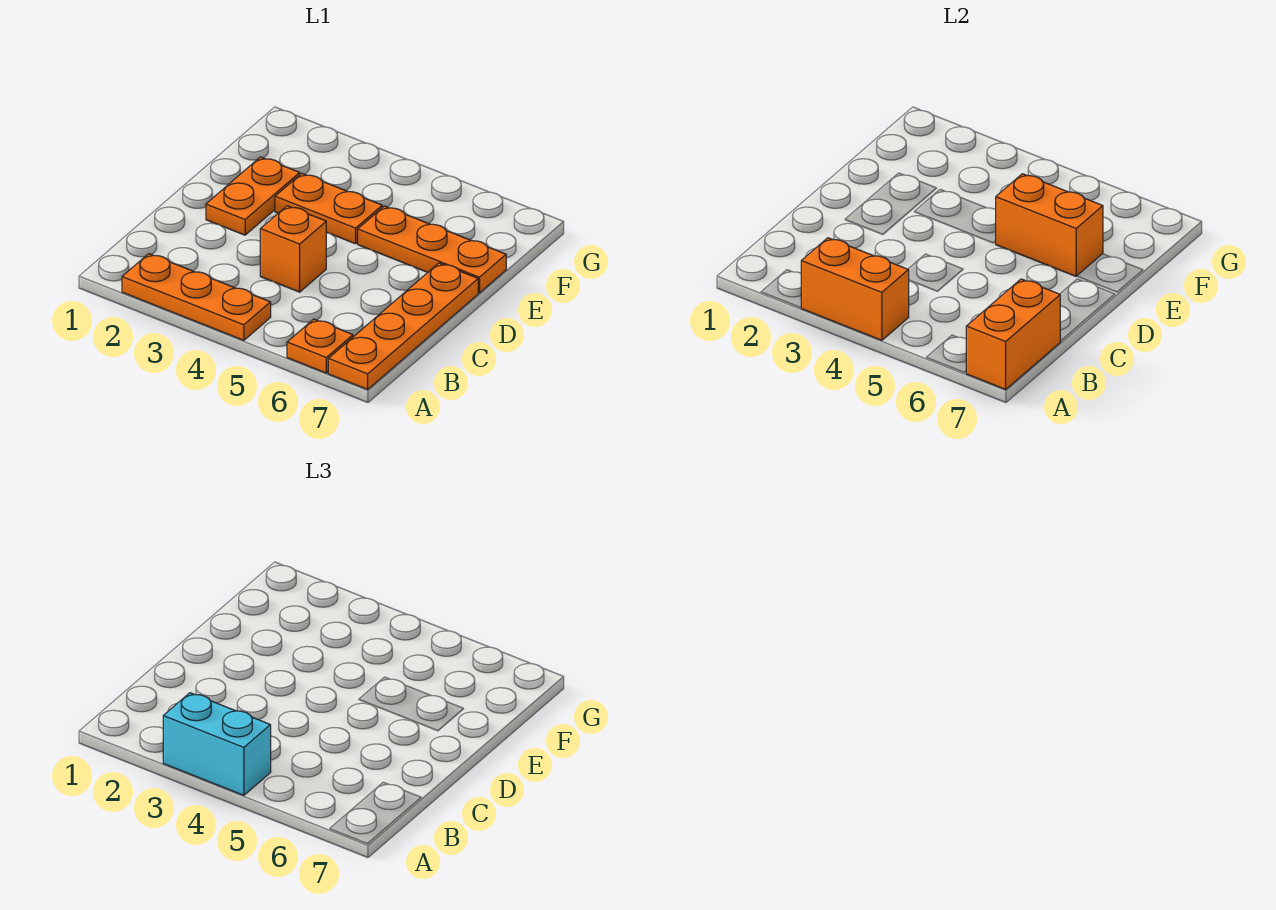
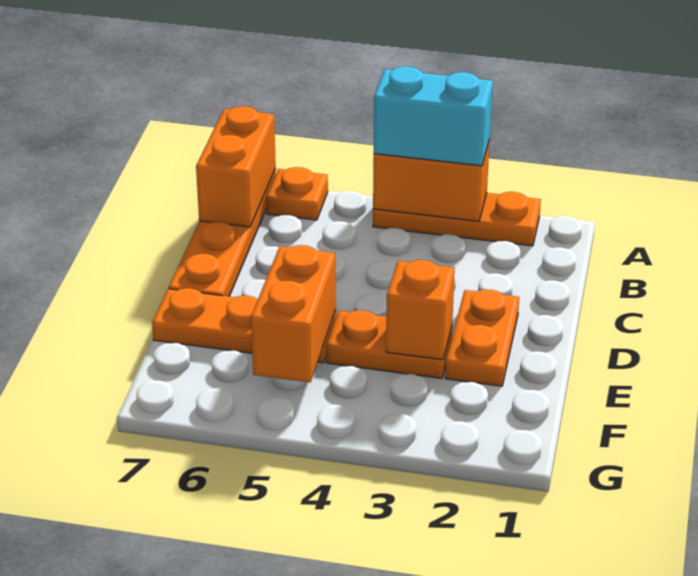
orange 1x1 brick [260,206,327,292] -> orange 1x1 brick moved to [386,260,455,360]
orange 1x2 brick [996,174,1103,276] -> orange 1x2 brick turned to [251,245,336,382]

